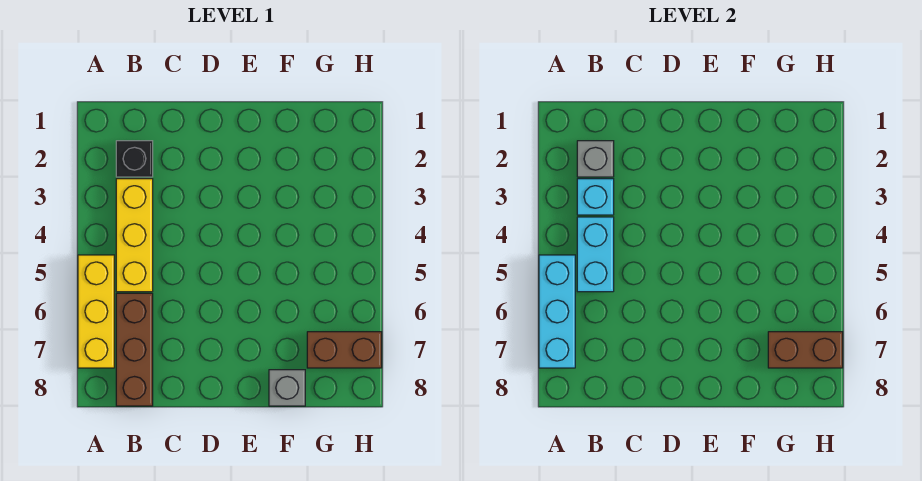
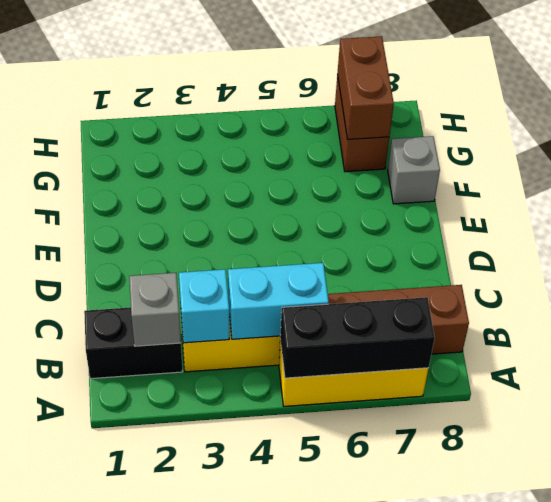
cyan 1x3 brick [539,255,575,368] -> black 1x3 brick [280,297,435,378]
black 1x1 brick [116,141,153,177] -> black 1x2 brick [84,307,183,379]

